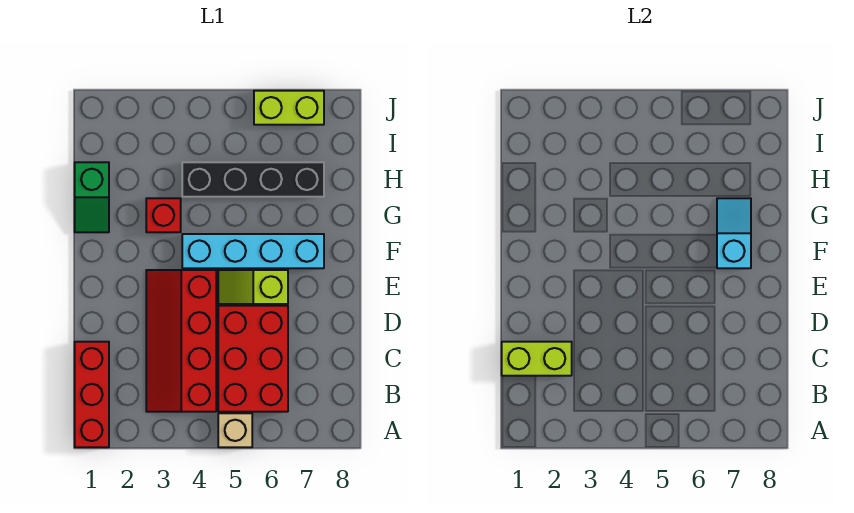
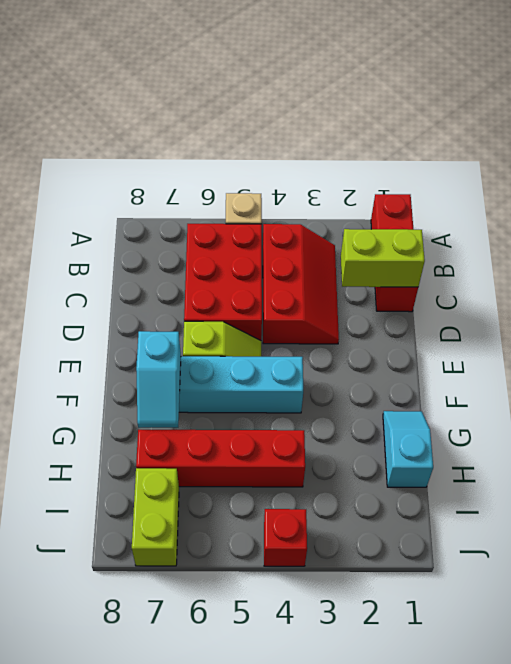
red 2x4 slope [146,270,216,412] -> red 2x3 slope [263,224,339,344]
green 1x2 slope [75,162,109,232] -> cyan 1x2 slope [383,411,433,487]
red 1x1 brick [146,198,181,232] -> red 1x1 brick moved to [264,509,307,566]
black 1x4 brick [182,162,324,197] -> red 1x4 brick [136,430,305,487]
lime 1x2 brick [254,91,324,125] -> lime 1x2 brick turned to [132,468,179,566]

